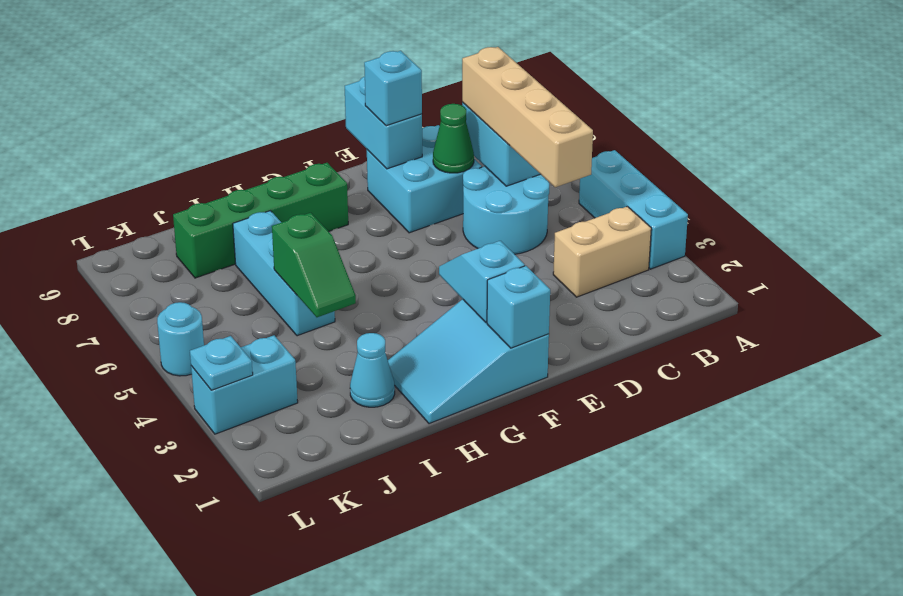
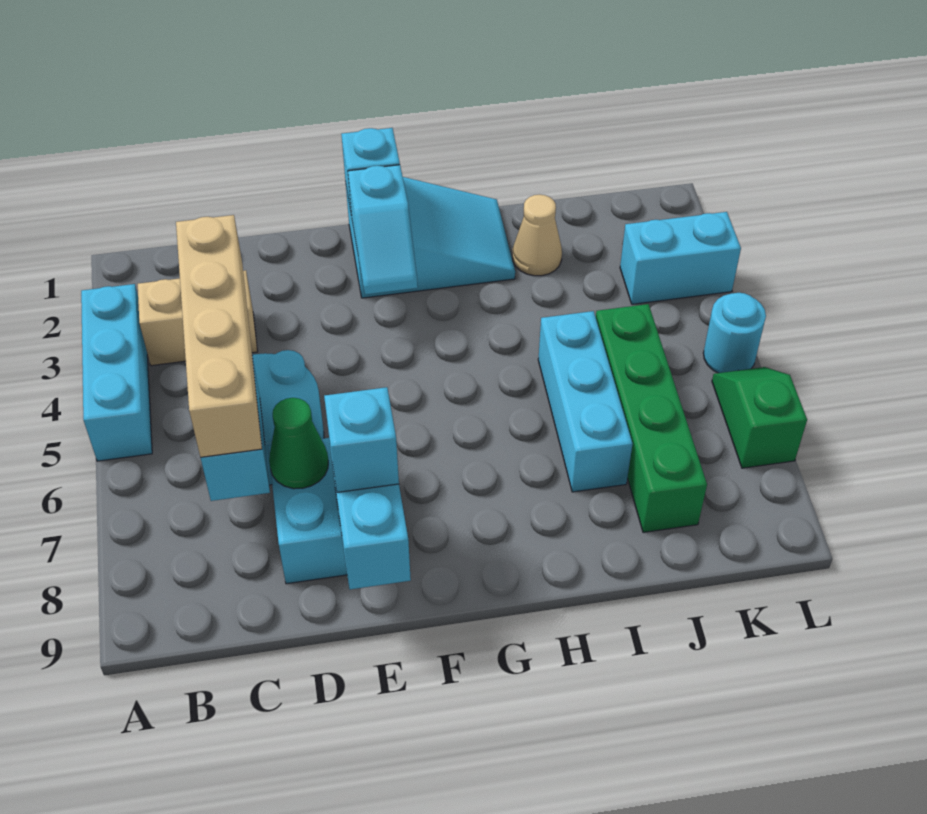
green 1x4 brick [173,163,348,278] -> green 1x4 brick turned to [596,304,707,532]
cyan 1x1 cone [350,333,395,407] -> tan 1x1 cone [513,195,562,276]
green 1x2 slope [272,213,356,317] -> green 1x2 slope moved to [712,367,807,468]
cyan 1x1 plate [190,336,253,390] -> none

